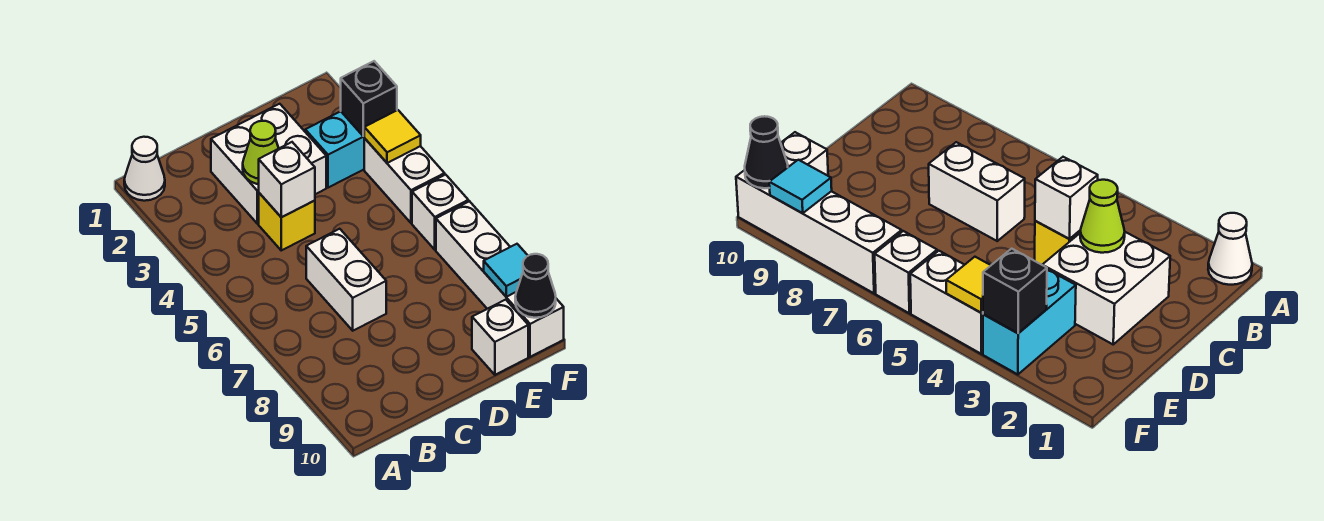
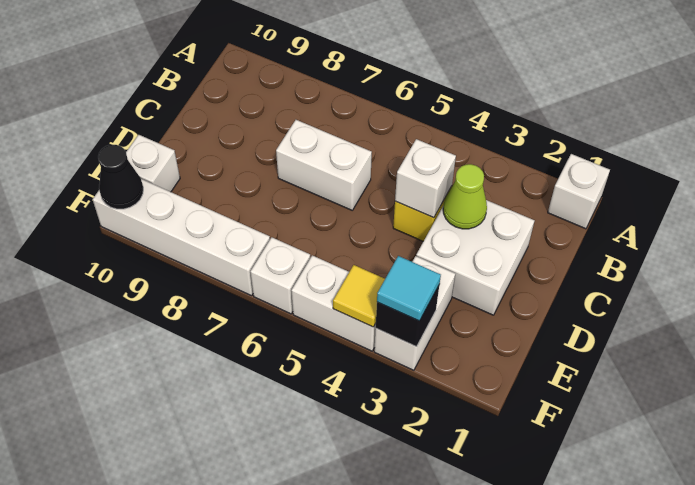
white 1x1 cone [124,137,165,201] -> white 1x1 brick [548,154,610,229]
cyan 1x2 brick [305,111,364,188] -> white 1x2 brick [374,256,455,370]
cyan 1x1 tile [484,244,528,297] -> cyan 1x1 tile moved to [377,256,441,321]

